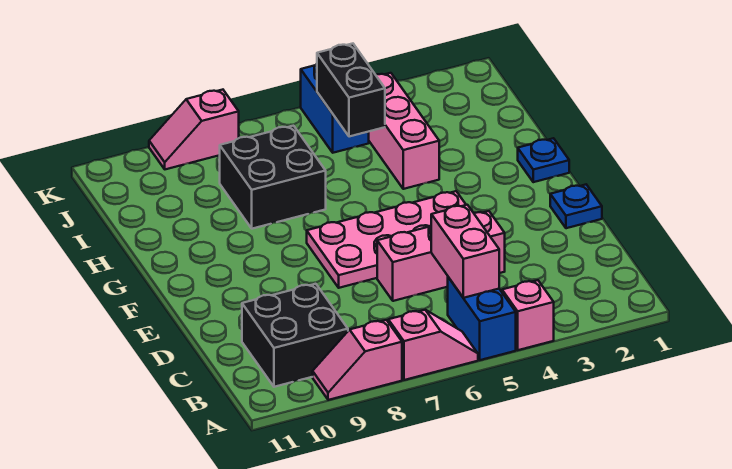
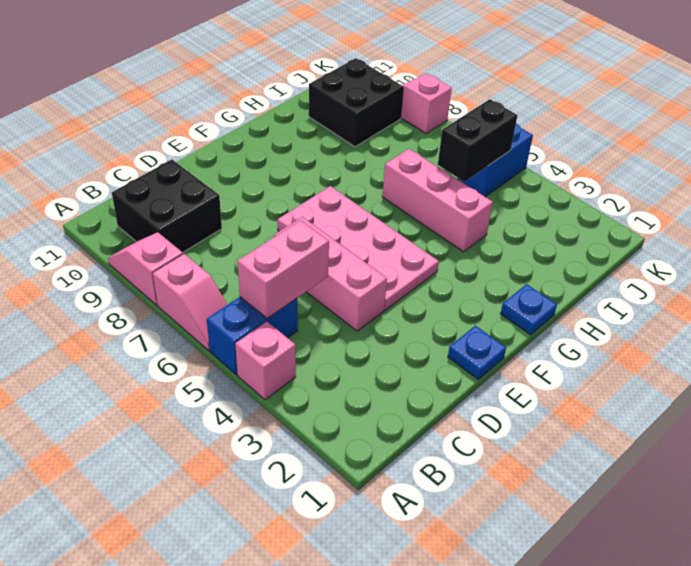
pink 1x3 brick [369,73,439,189] -> pink 1x3 brick turned to [382,149,493,252]
black 2x2 brick [220,126,326,229] -> black 2x2 brick moved to [309,58,403,147]

